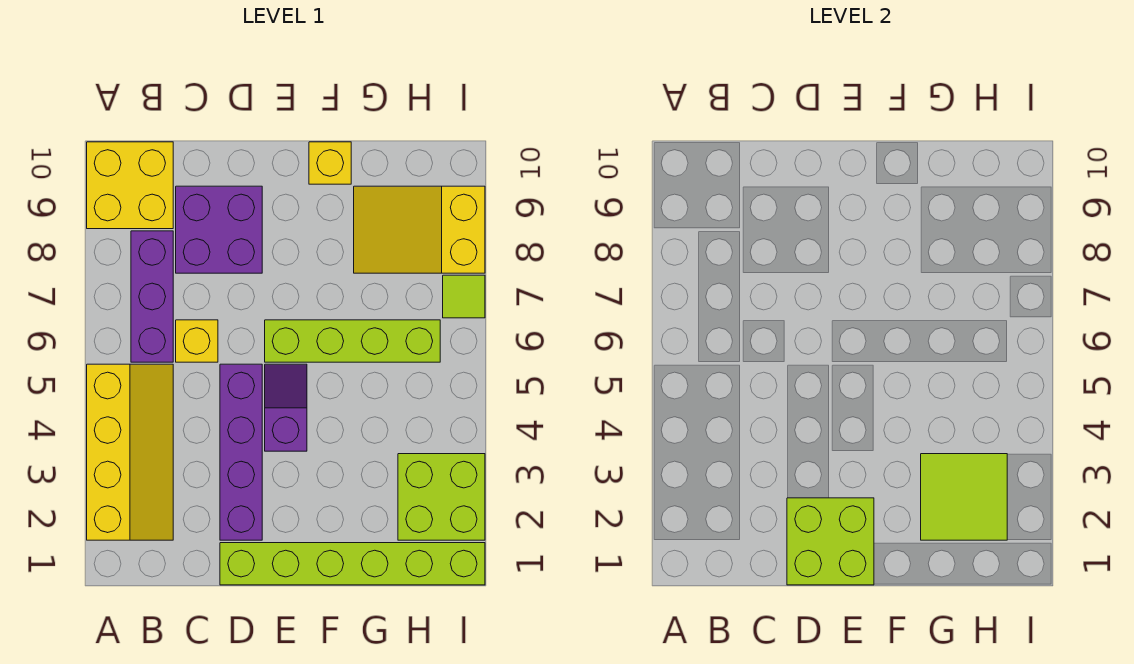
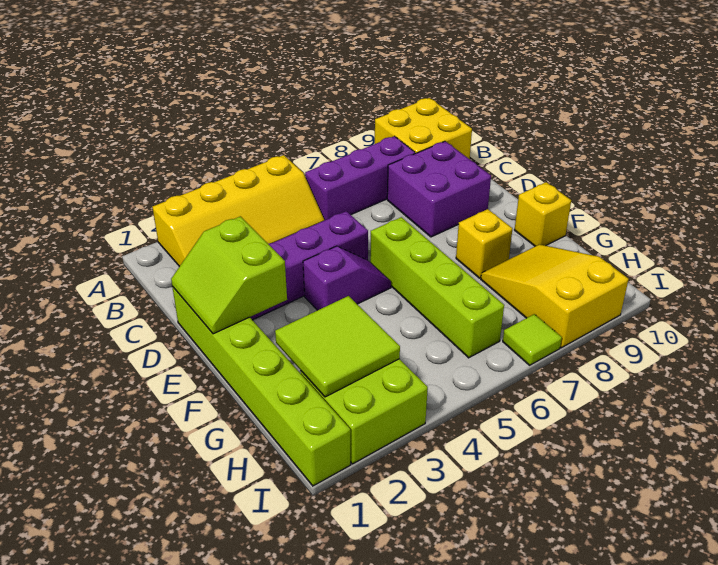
yellow 1x1 brick [176,320,218,362] -> yellow 1x1 brick moved to [456,209,512,278]
lime 2x2 brick [787,498,874,585] -> lime 2x2 slope [171,216,287,334]

